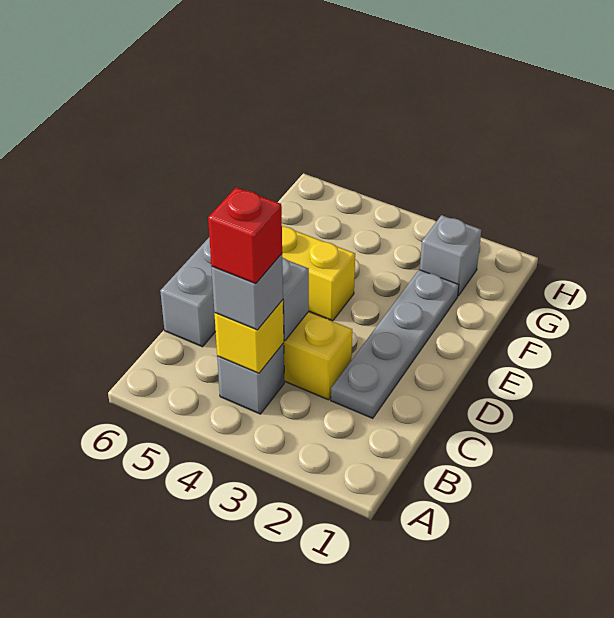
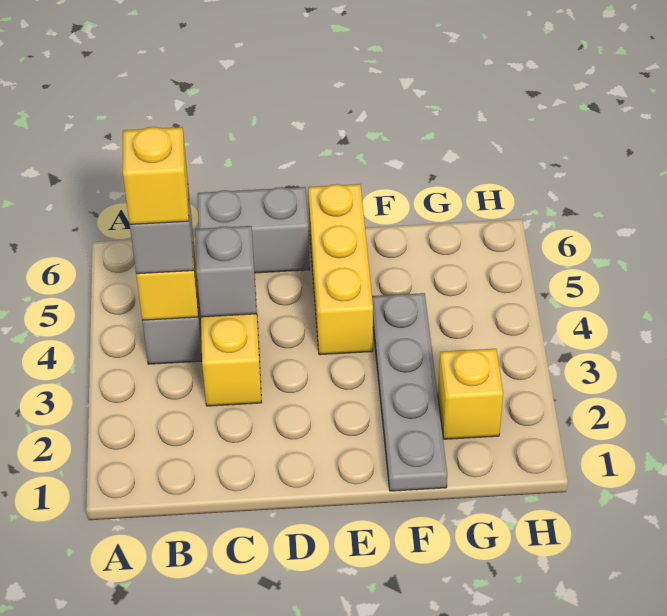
red 1x1 brick [208,187,282,284] -> yellow 1x1 brick [123,127,189,224]
grey 1x4 plate [331,270,459,418] -> grey 1x4 plate turned to [372,293,447,491]
grey 1x1 brick [420,215,481,296] -> yellow 1x1 brick [438,349,503,439]

